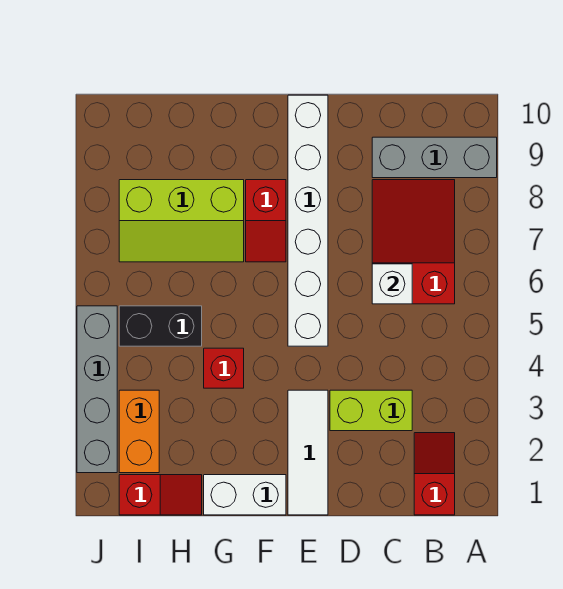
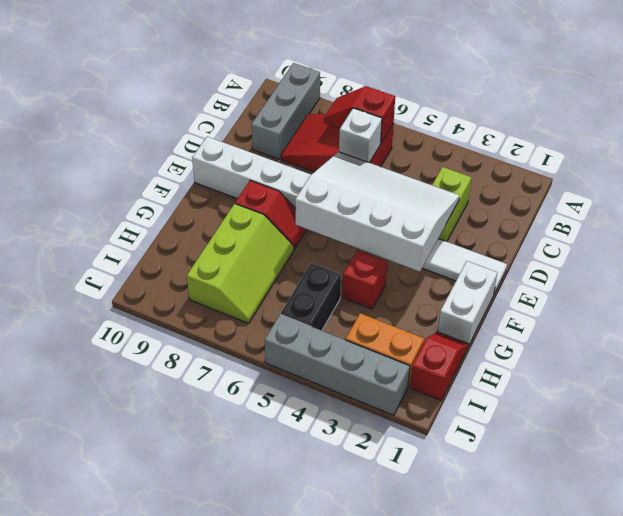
red 1x2 slope [414,433,455,515] -> red 1x2 slope moved to [324,86,395,143]
none -> white 3x4 slope [295,152,460,272]

